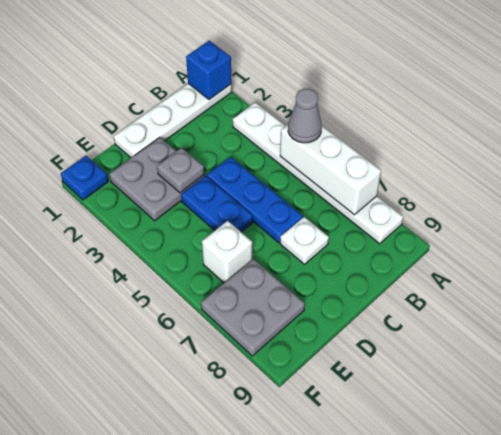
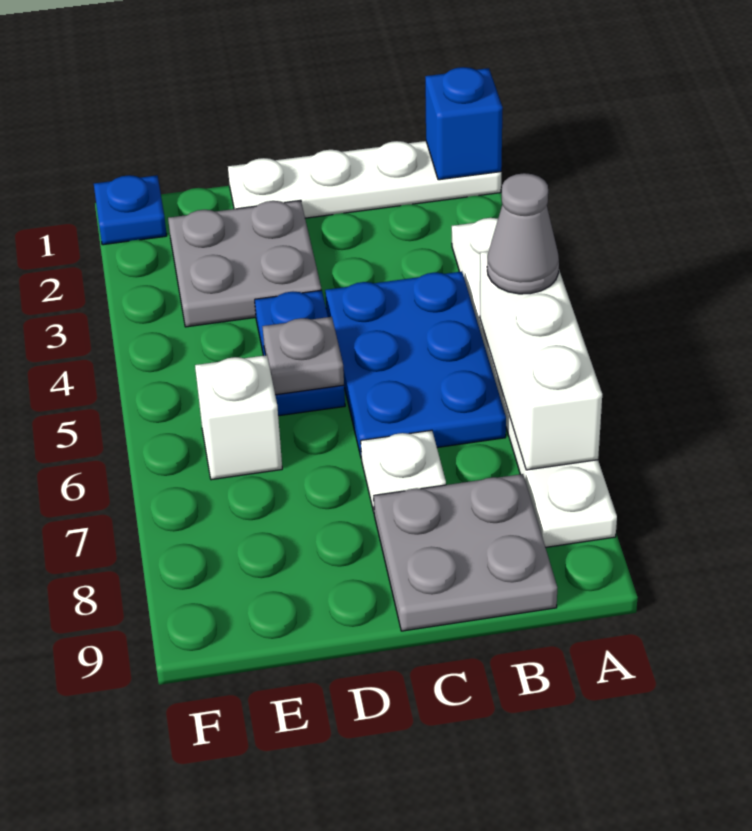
blue 1x3 plate [207,157,303,243] -> blue 2x3 plate [325,272,506,456]
grey 1x1 plate [157,148,204,193] -> grey 1x1 plate moved to [262,317,344,395]
grey 2x2 plate [201,259,305,356] -> grey 2x2 plate moved to [374,474,557,631]

